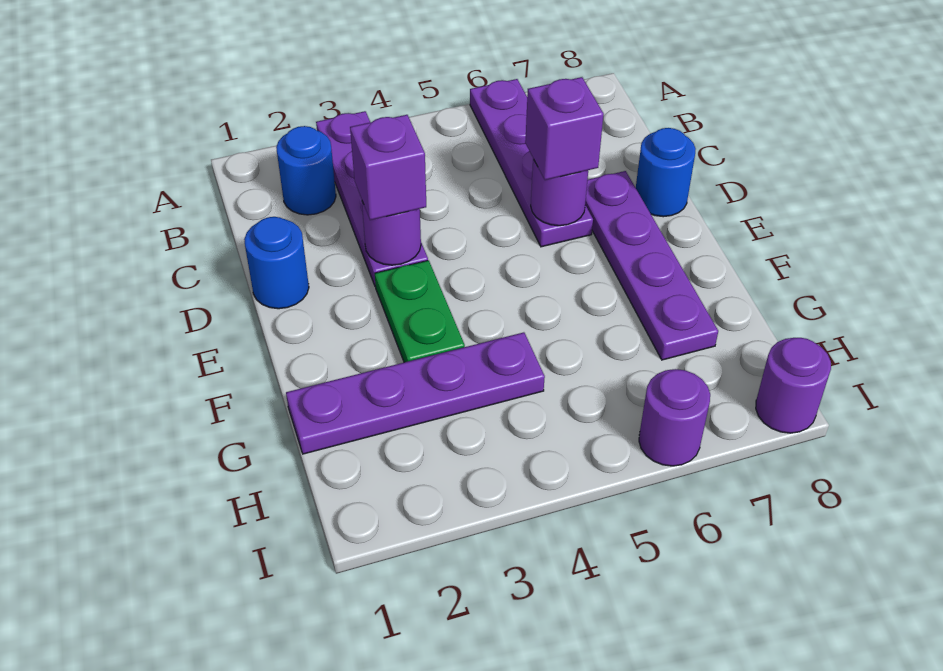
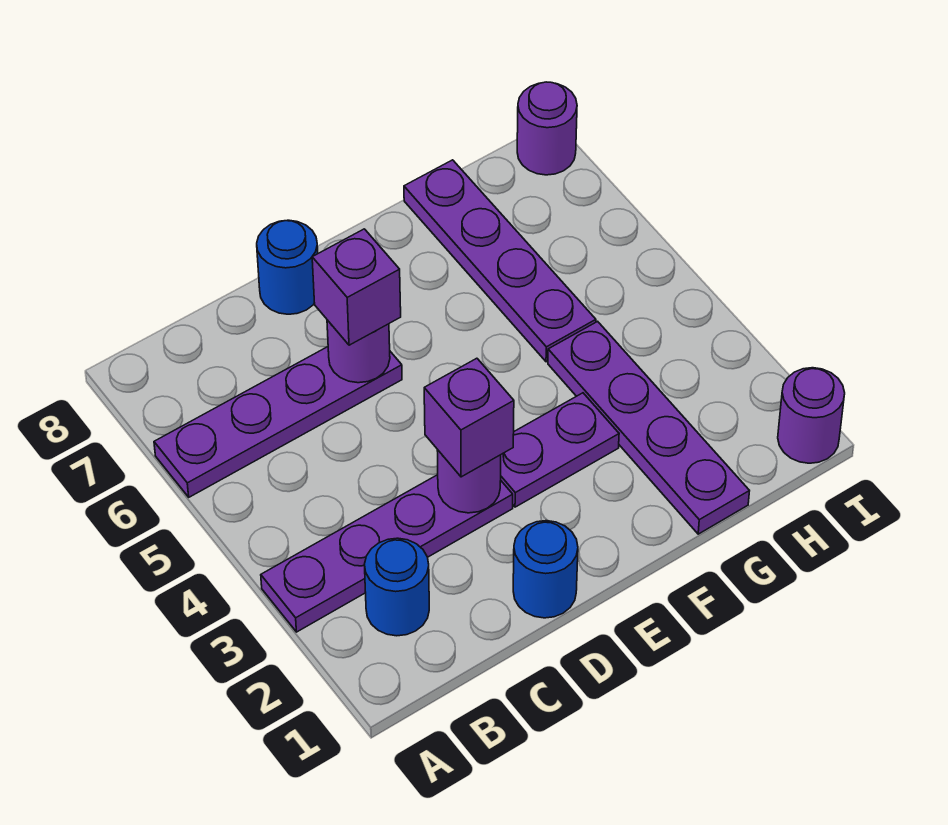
purple 1x4 plate [585,171,718,360] -> purple 1x4 plate turned to [404,160,596,362]
green 1x2 plate [375,260,465,362] -> purple 1x2 plate [501,393,619,507]
purple 1x1 round brick [639,369,710,466] -> purple 1x1 round brick moved to [778,368,845,463]

